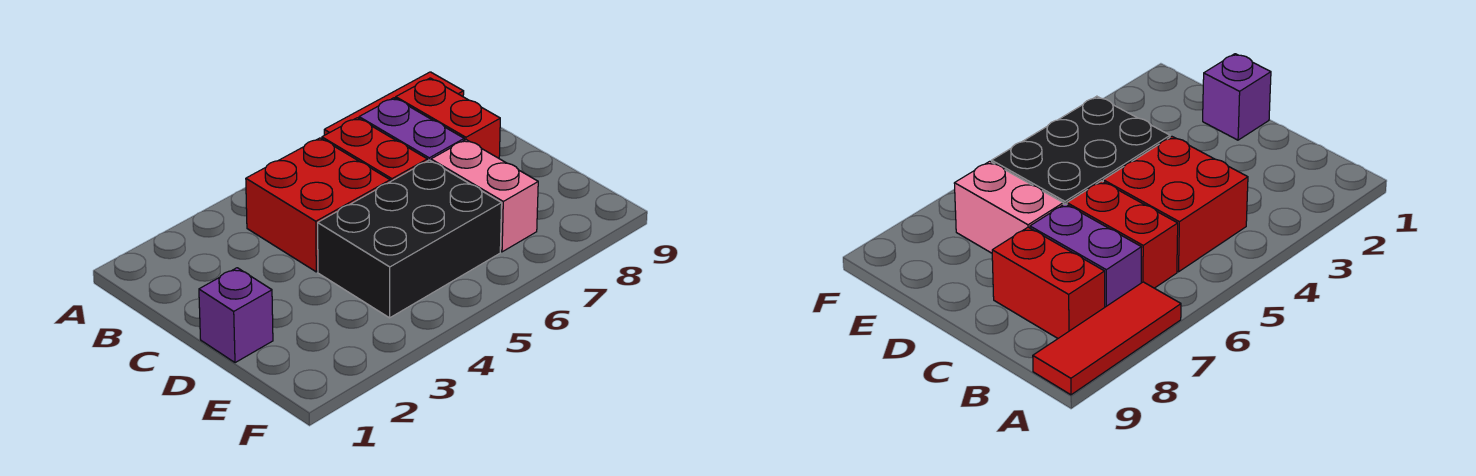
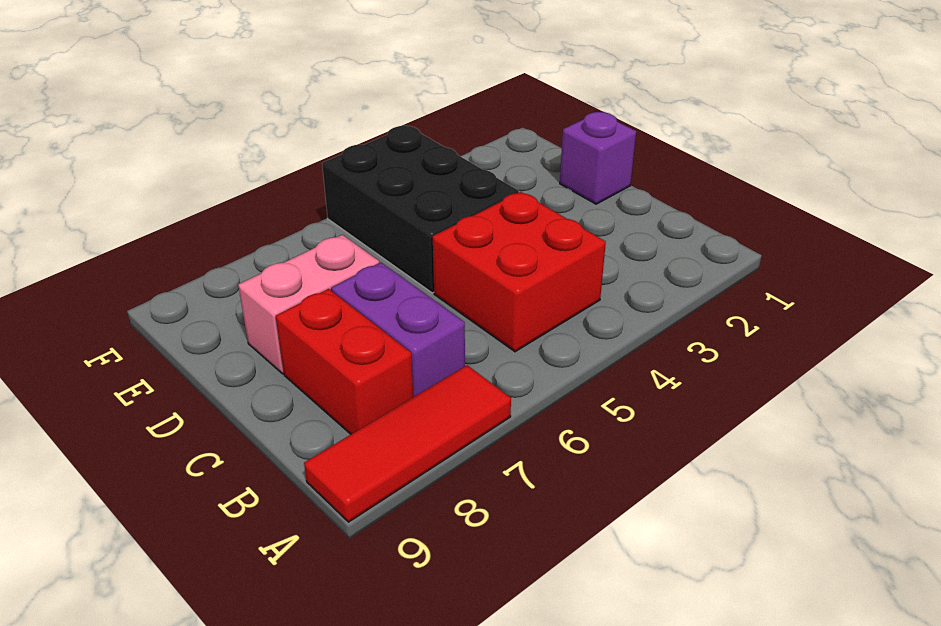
red 1x2 brick [322,118,427,182] -> none
black 2x3 brick [318,160,502,318] -> black 2x3 brick turned to [322,126,519,293]
pink 1x2 brick [431,140,538,252] -> pink 1x2 brick turned to [238,235,379,374]

